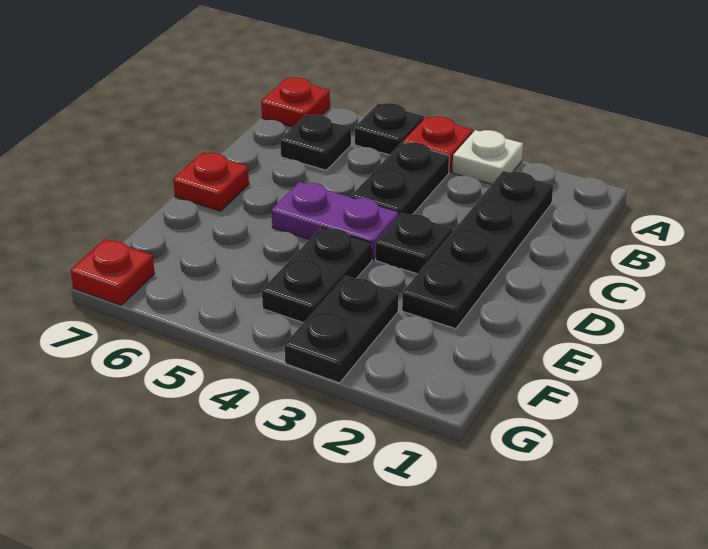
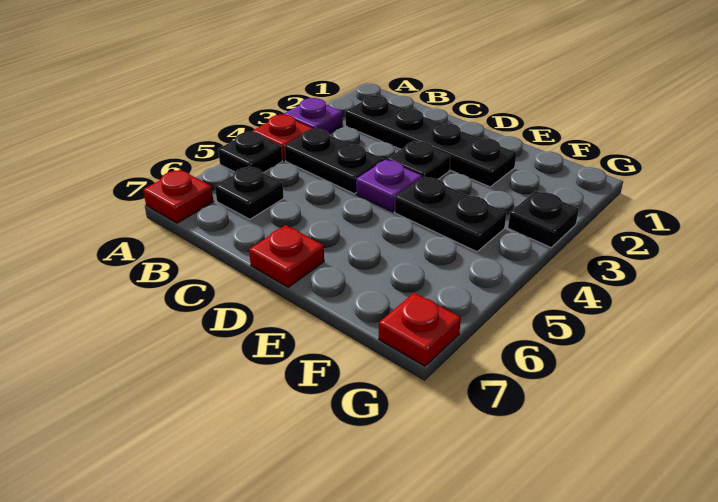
white 1x1 plate [452,130,523,184] -> purple 1x1 plate [284,98,343,134]
purple 1x2 plate [272,182,399,260] -> purple 1x1 plate [356,160,422,212]
black 1x2 plate [285,276,398,383] -> black 1x1 plate [508,191,579,247]

